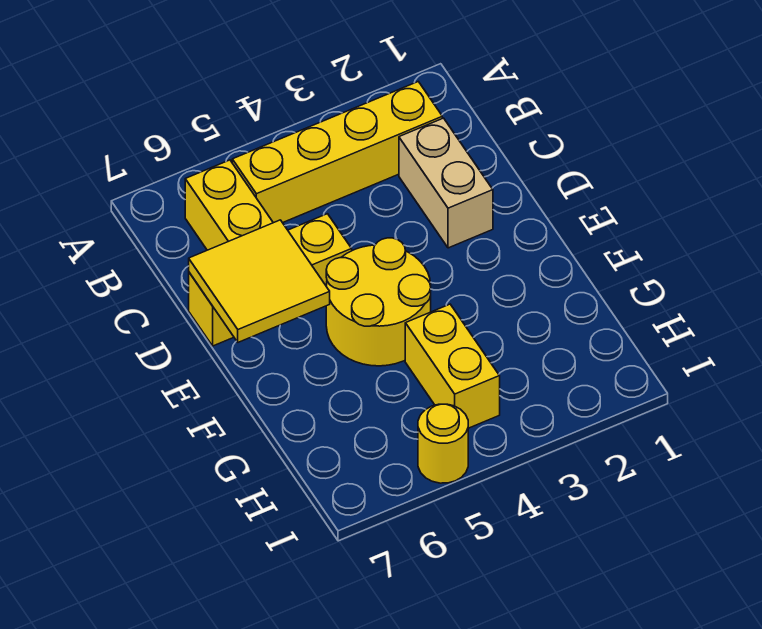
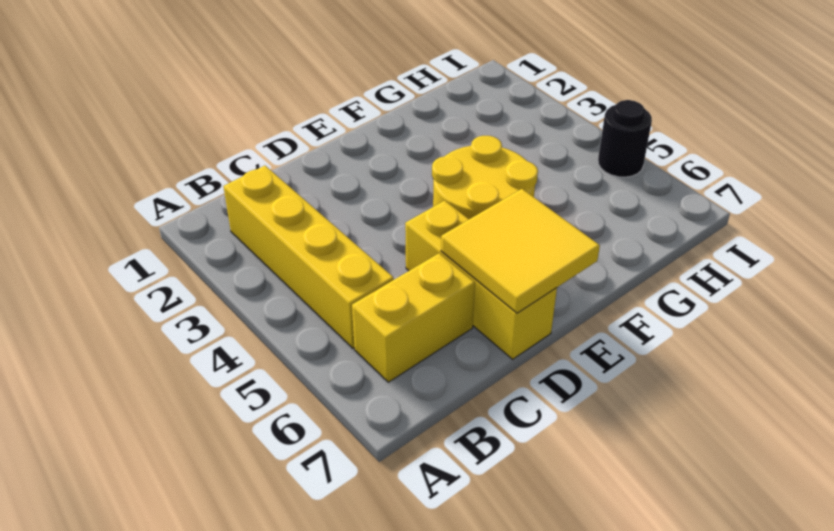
tan 1x2 brick [399,118,493,248] -> none
yellow 1x2 brick [405,304,500,428] -> none
yellow 1x1 round brick [418,404,468,483] -> black 1x1 round brick [598,100,652,177]

